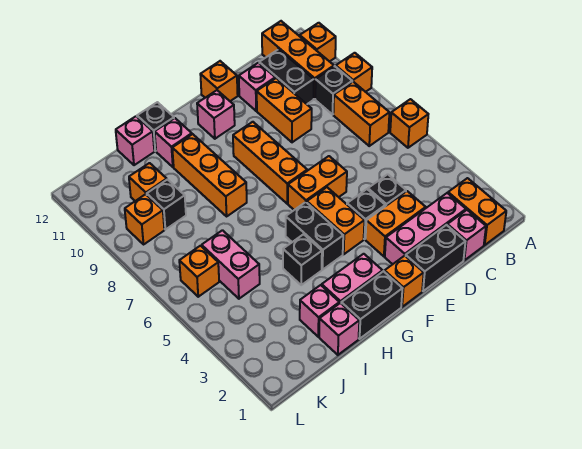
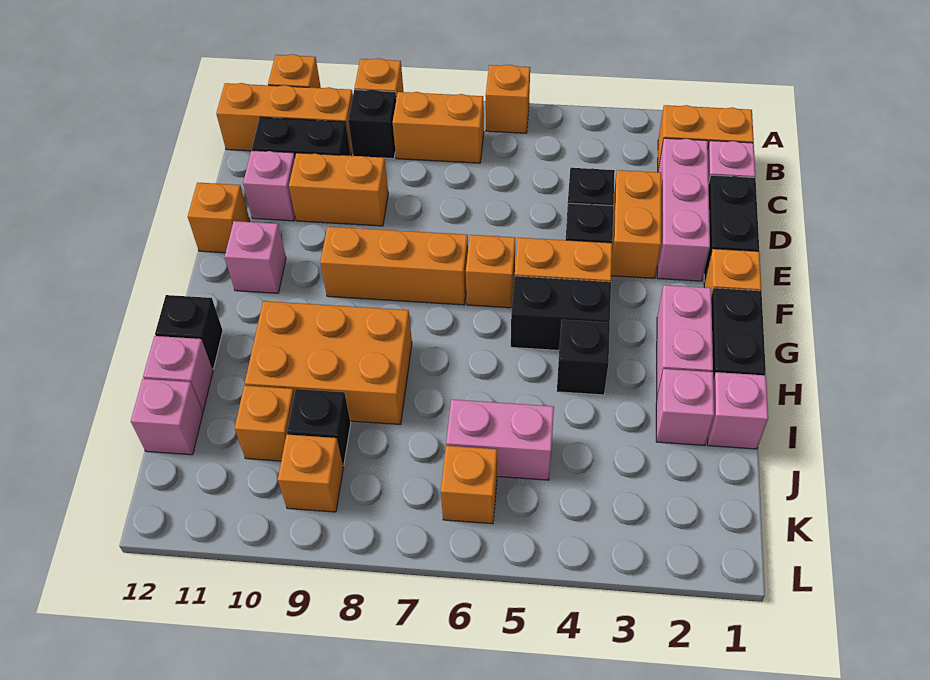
orange 1x2 brick [288,156,347,210] -> orange 1x1 brick [466,235,515,308]
orange 1x3 brick [172,134,247,216] -> orange 2x3 brick [245,301,412,425]
pink 1x1 brick [155,118,192,167] -> pink 1x1 brick moved to [131,379,203,455]

